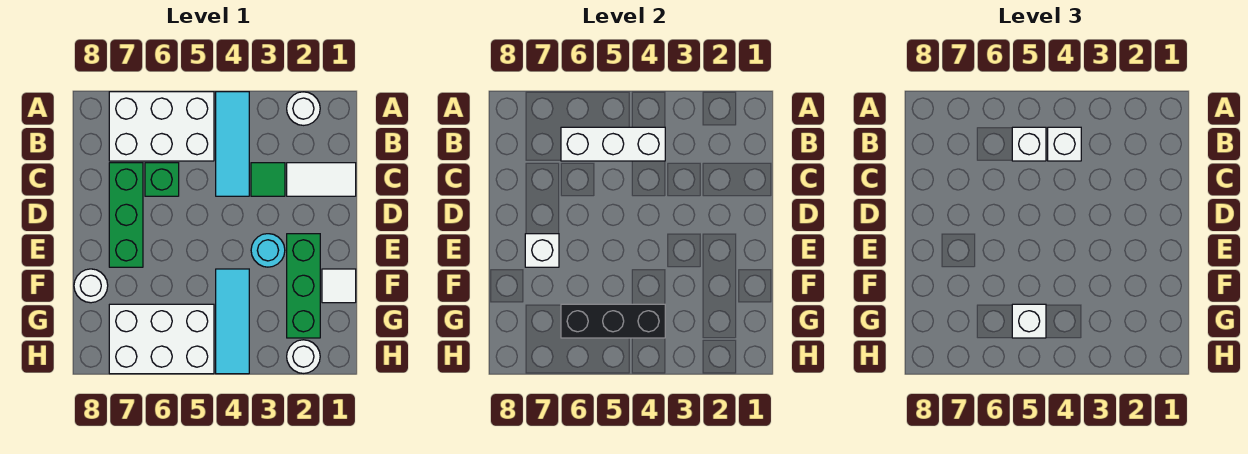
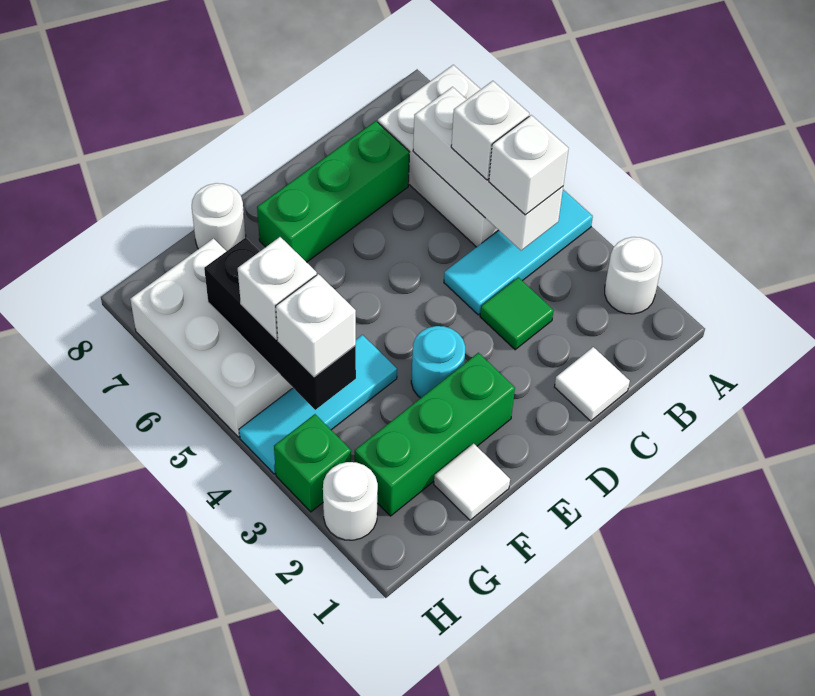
white 1x2 tile [287,163,356,196] -> white 1x1 tile [554,347,630,421]
green 1x1 brick [145,163,179,196] -> green 1x1 brick moved to [274,414,351,512]
white 1x1 brick [525,234,559,267] -> white 1x1 brick moved to [276,274,356,377]

